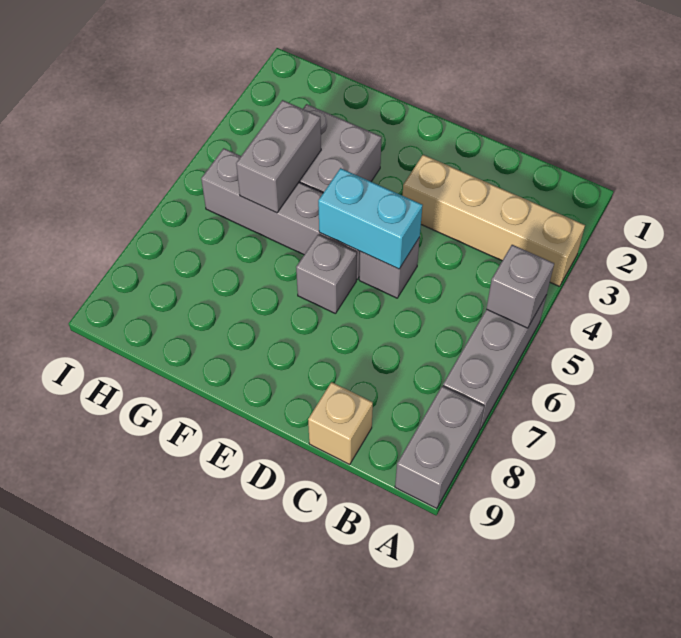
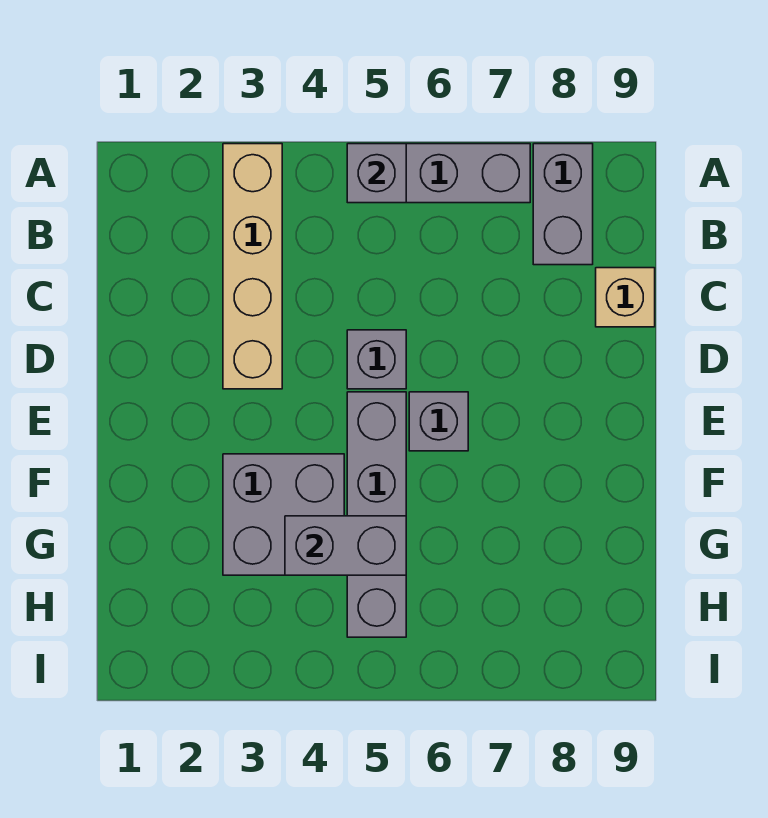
grey 1x2 brick [395,386,484,509] -> grey 1x2 brick turned to [533,144,593,265]
cyan 1x2 brick [318,168,423,269] -> none

